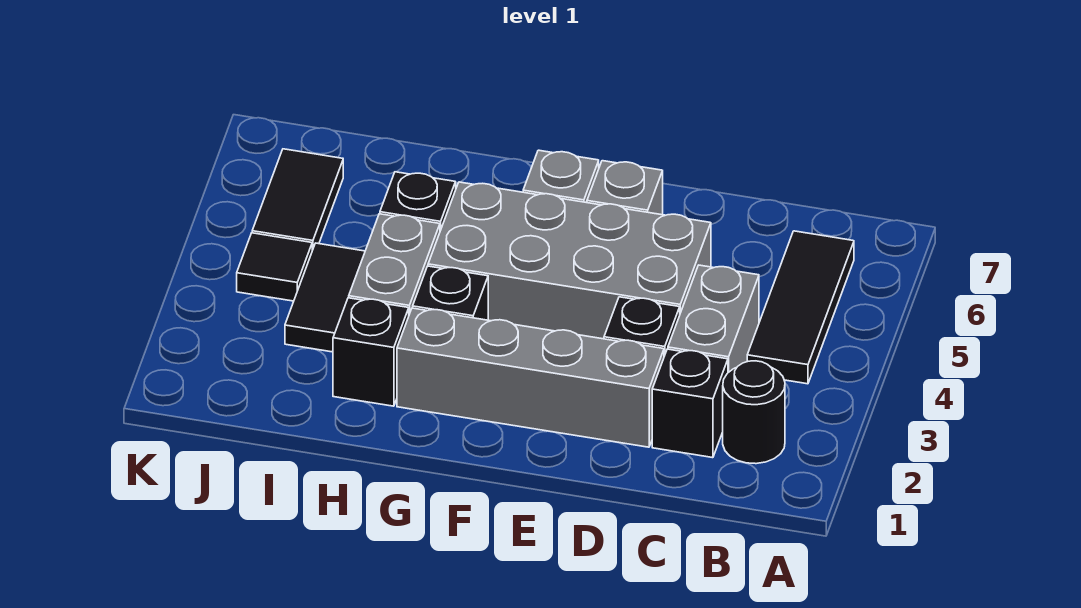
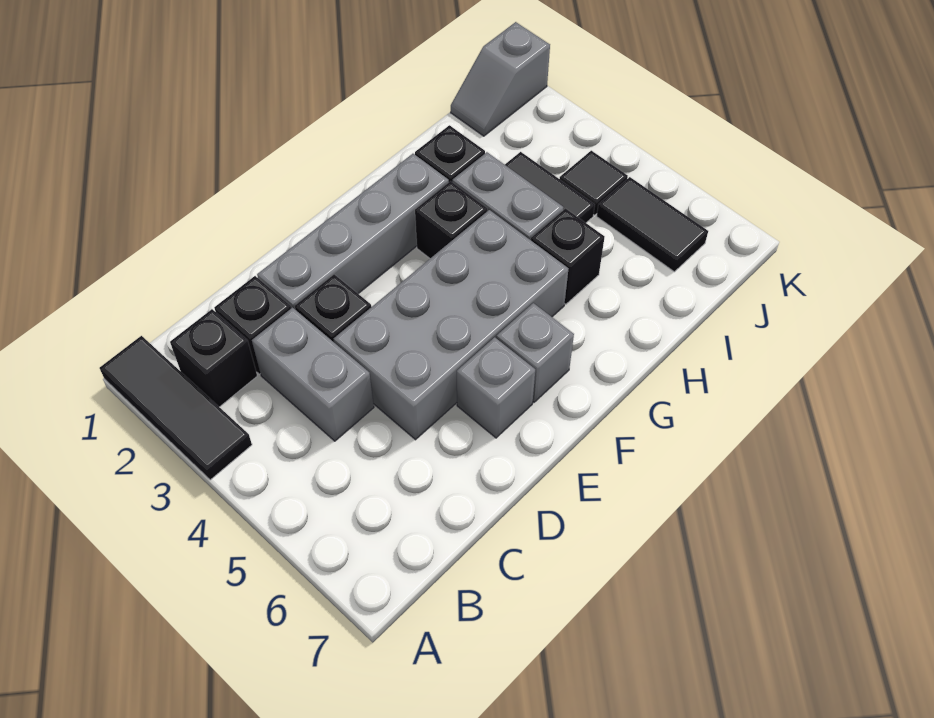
black 1x1 round brick [723,361,785,464] -> black 1x1 brick [170,309,257,407]
black 1x3 tile [747,231,854,384] -> black 1x3 tile moved to [100,336,252,480]
none -> grey 1x2 slope [451,22,550,136]

